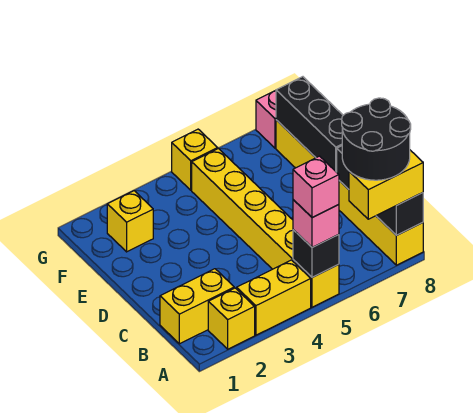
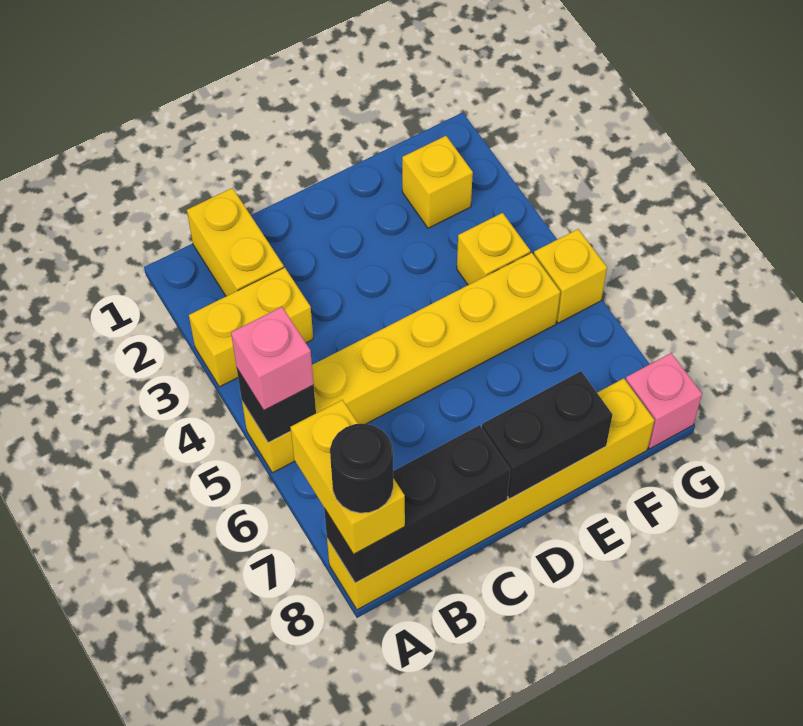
yellow 1x1 brick [208,288,255,349] -> yellow 1x1 brick moved to [457,213,530,285]
yellow 1x2 brick [237,260,311,335] -> yellow 1x2 brick turned to [189,267,313,387]
pink 1x1 brick [293,156,339,218] -> none
black 2x2 round brick [342,98,411,180] -> black 1x1 round brick [330,424,393,513]
black 1x3 brick [276,77,343,172] -> black 1x2 brick [482,371,612,499]

